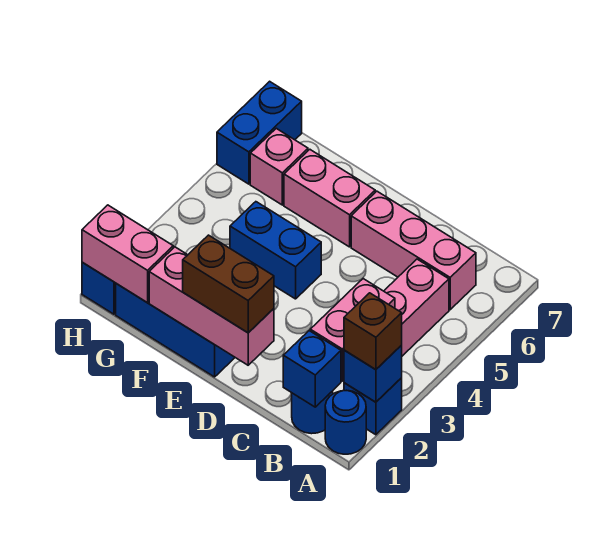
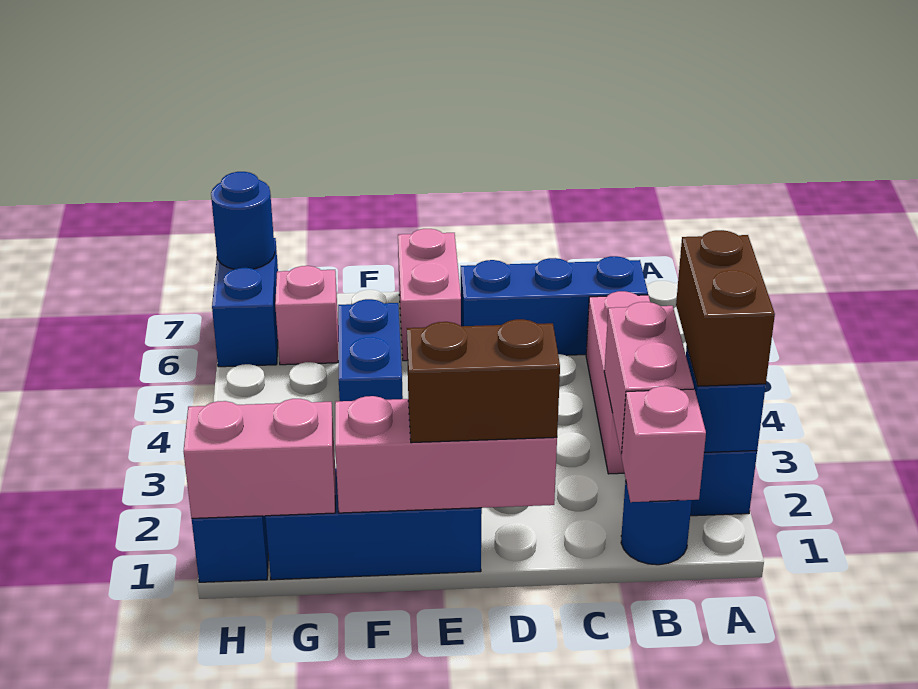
blue 1x1 round brick [325,390,366,454] -> blue 1x1 round brick moved to [211,172,275,269]
brown 1x1 brick [344,293,402,370] -> brown 1x2 brick [676,230,775,386]
blue 1x1 brick [283,331,341,407] -> pink 1x1 brick [621,386,706,502]
pink 1x3 brick [351,191,476,310] -> blue 1x3 brick [461,256,648,355]
blue 1x2 brick [230,202,321,299] -> blue 1x2 brick turned to [338,299,403,401]
pink 1x2 brick [284,149,375,247] -> pink 1x2 brick turned to [398,229,461,361]

